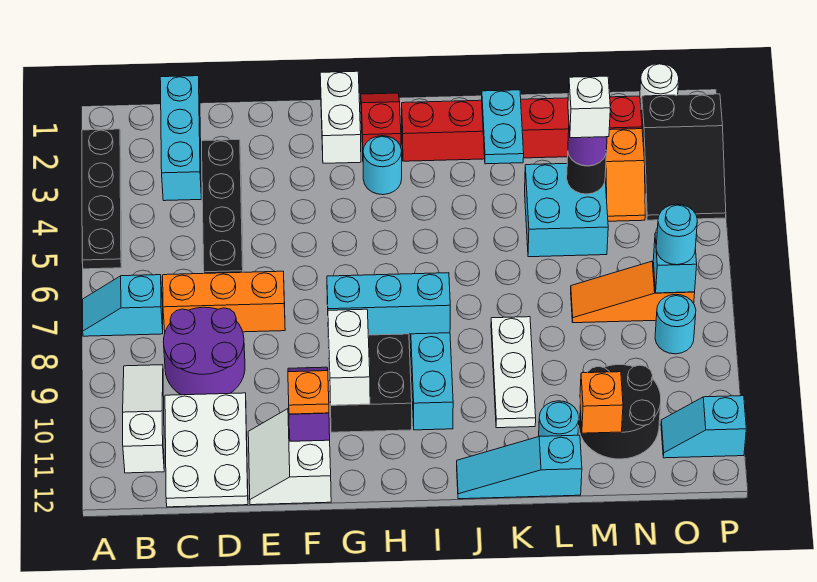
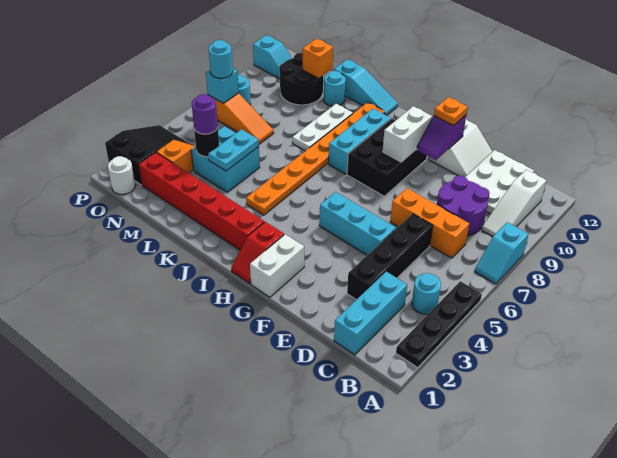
cyan 1x2 slope [83,275,163,336] -> cyan 1x2 slope turned to [475,222,529,284]
cyan 1x3 brick [327,273,450,335] -> cyan 1x3 brick moved to [319,192,396,255]
cyan 1x1 round brick [363,136,402,195] -> cyan 1x1 round brick moved to [412,273,441,314]
none -> orange 1x8 plate [246,102,385,215]
cyan 1x2 plate [482,90,524,164] -> cyan 1x2 plate moved to [208,129,259,171]
white 1x1 brick [568,76,610,138] -> none

